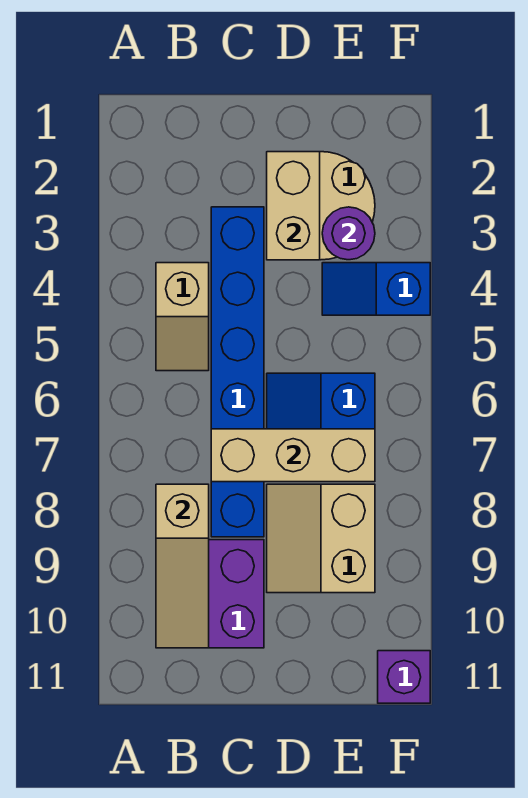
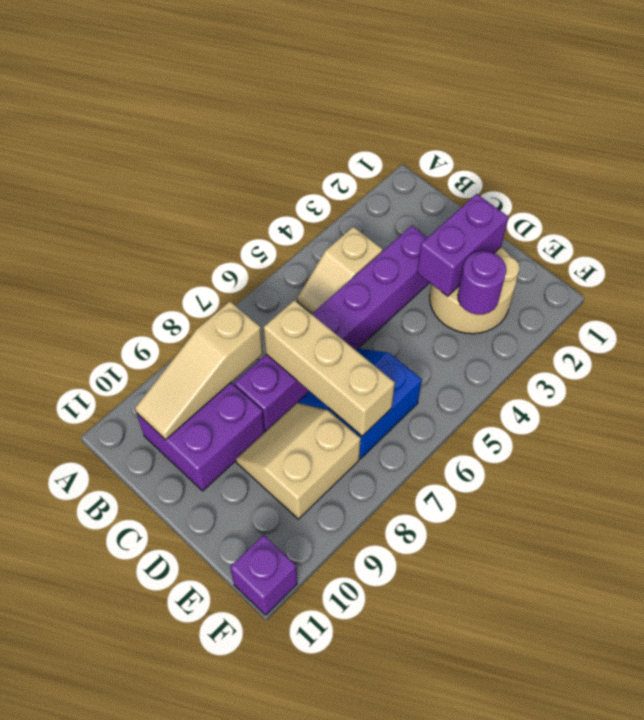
blue 1x6 brick [211,207,264,537] -> purple 1x6 brick [234,226,429,431]
tan 1x2 brick [267,152,320,260] -> purple 1x2 brick [417,194,508,296]
blue 1x2 slope [322,263,430,315] -> none

